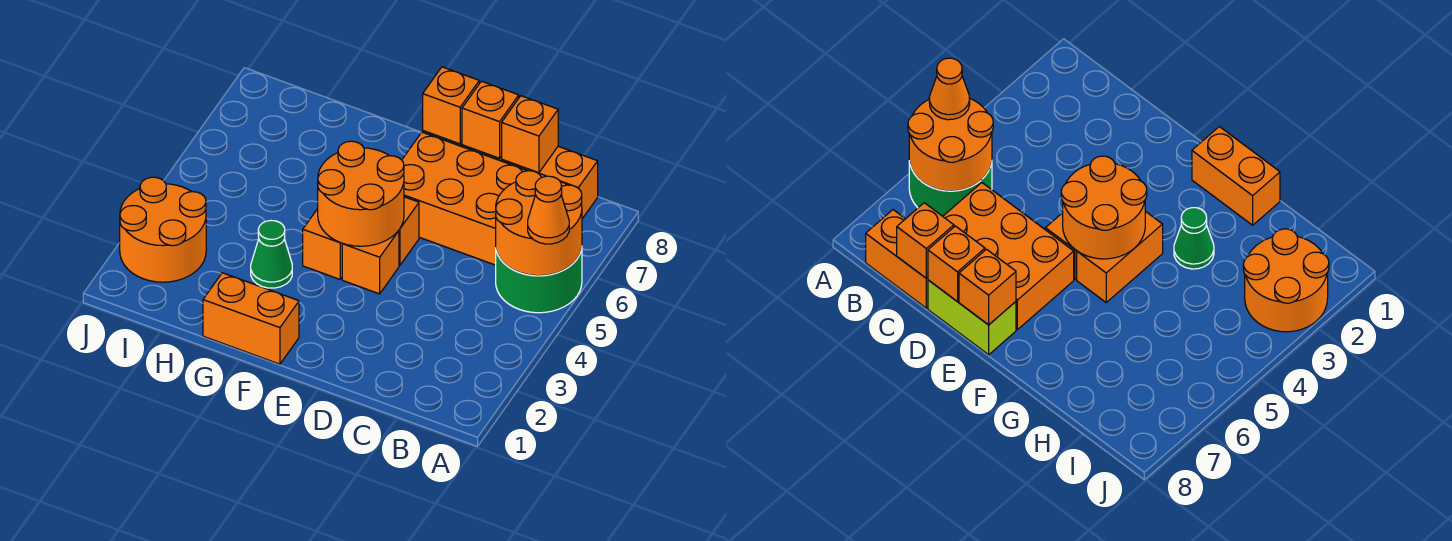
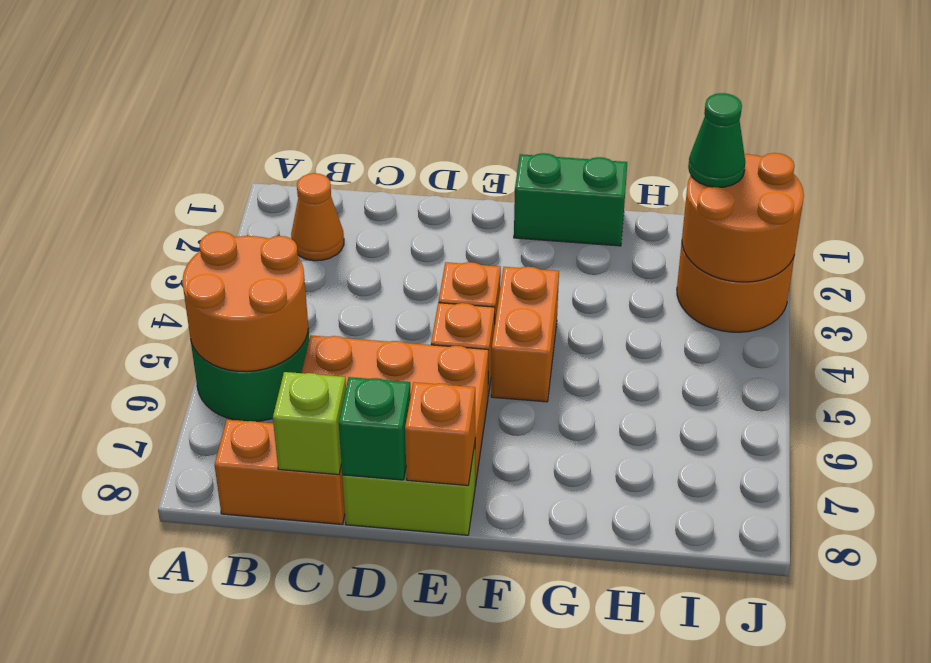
orange 1x1 cone [528,176,569,244] -> orange 1x1 cone moved to [291,173,344,261]
orange 1x1 brick [502,96,558,173] -> lime 1x1 brick [273,372,346,475]
orange 1x1 brick [462,81,519,158] -> green 1x1 brick [339,377,411,480]
orange 2x2 round brick [318,141,404,246] -> orange 2x2 round brick moved to [682,153,804,282]
orange 1x2 brick [203,273,299,364] -> green 1x2 brick [514,153,627,246]
green 1x1 cone [251,221,292,288] -> green 1x1 cone moved to [688,93,745,187]

